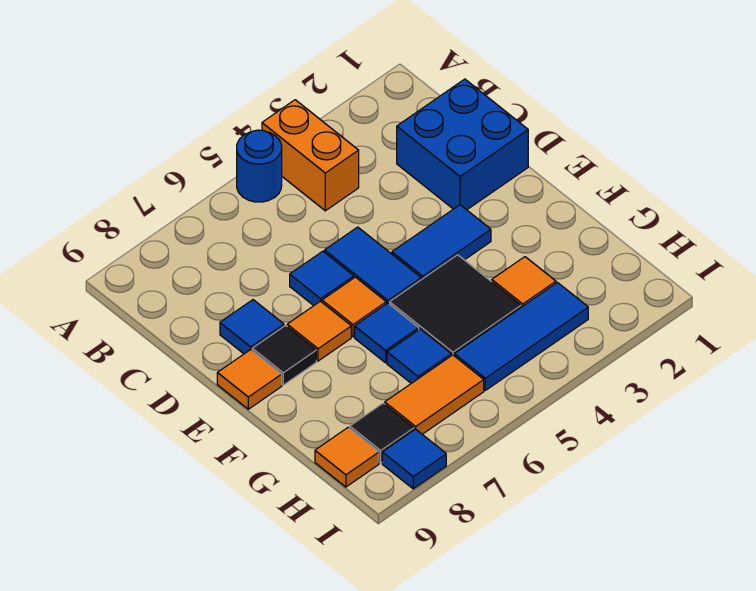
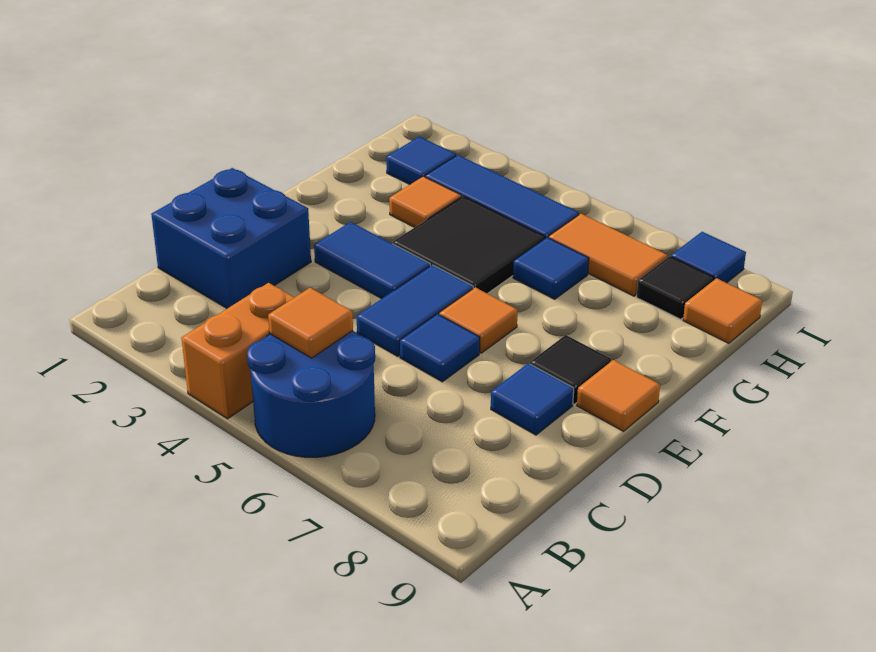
blue 1x1 round brick [237,130,282,202] -> blue 2x2 round brick [247,331,375,457]
orange 1x1 tile [287,301,351,361] -> orange 1x1 tile moved to [268,288,353,358]
blue 1x1 tile [355,303,419,363] -> blue 1x1 tile moved to [386,136,456,184]

